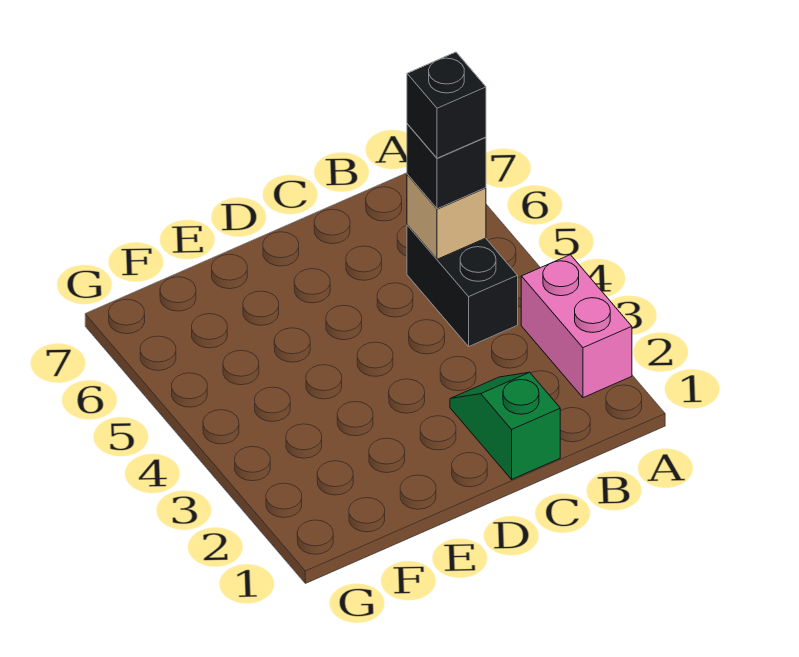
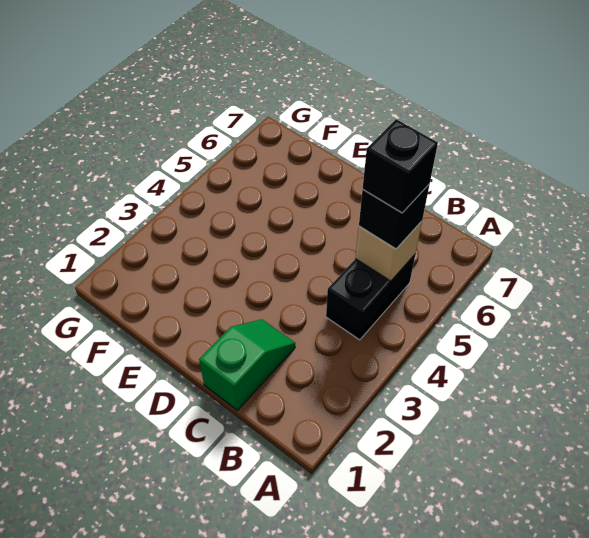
pink 1x2 brick [521,255,632,398] -> none

